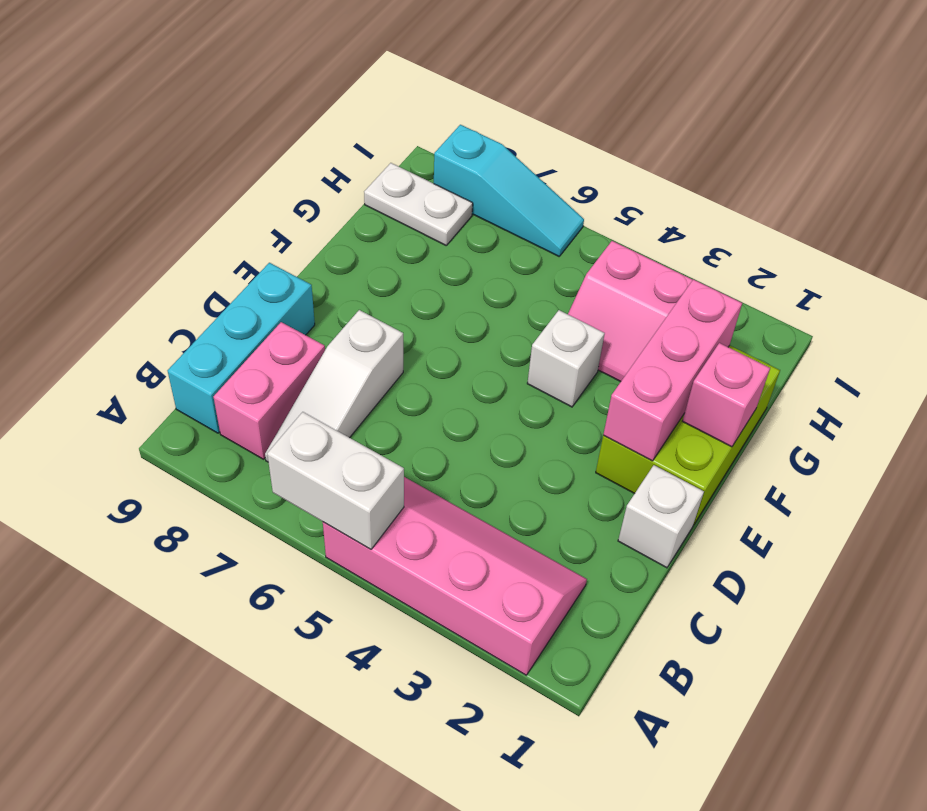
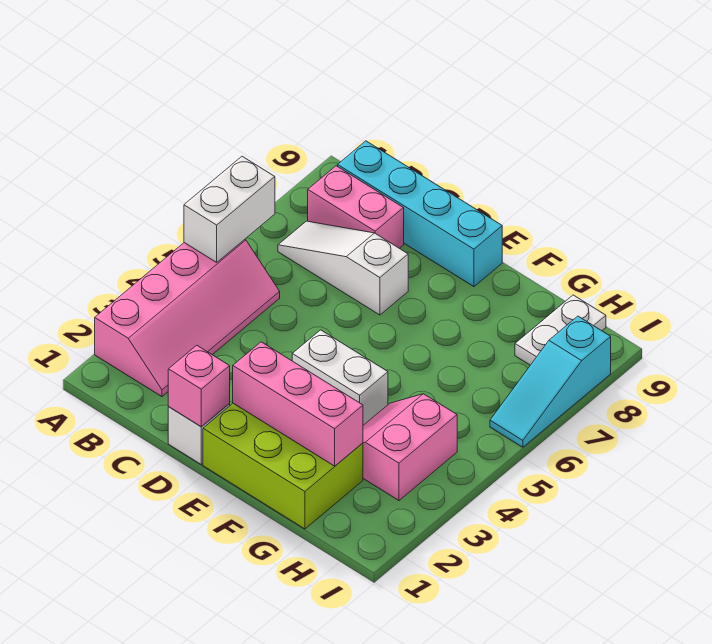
cyan 1x3 brick [168,263,315,433] -> cyan 1x4 brick [338,141,502,287]
pink 1x1 brick [683,343,770,447] -> pink 1x1 brick moved to [168,345,230,427]
white 1x1 brick [527,310,605,407] -> white 1x2 brick [292,330,388,425]

